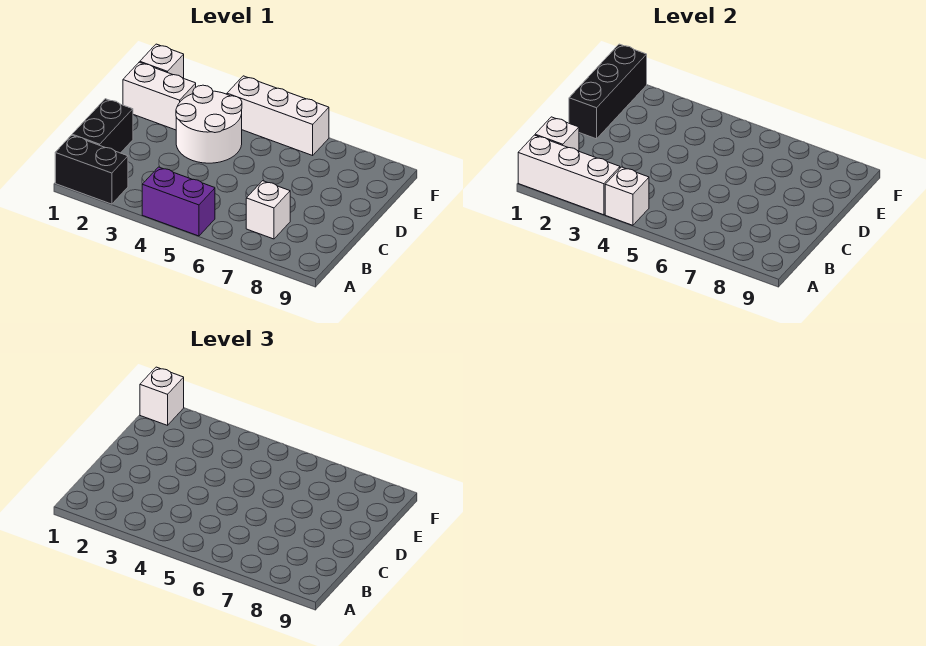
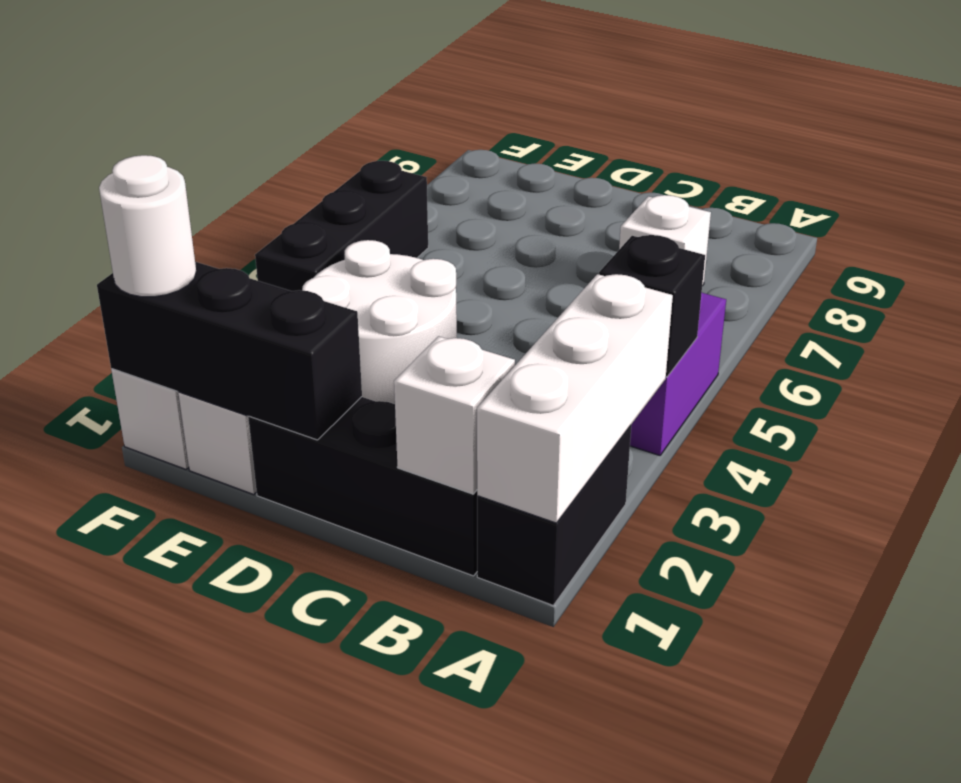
white 1x1 brick [605,167,649,225] -> black 1x1 brick [599,235,705,377]
black 1x2 brick [72,99,133,153] -> black 1x3 brick [248,397,478,576]
white 1x1 brick [140,367,184,425] -> white 1x1 round brick [99,155,196,297]
white 1x3 brick [227,76,329,155] -> black 1x3 brick [255,161,428,291]

